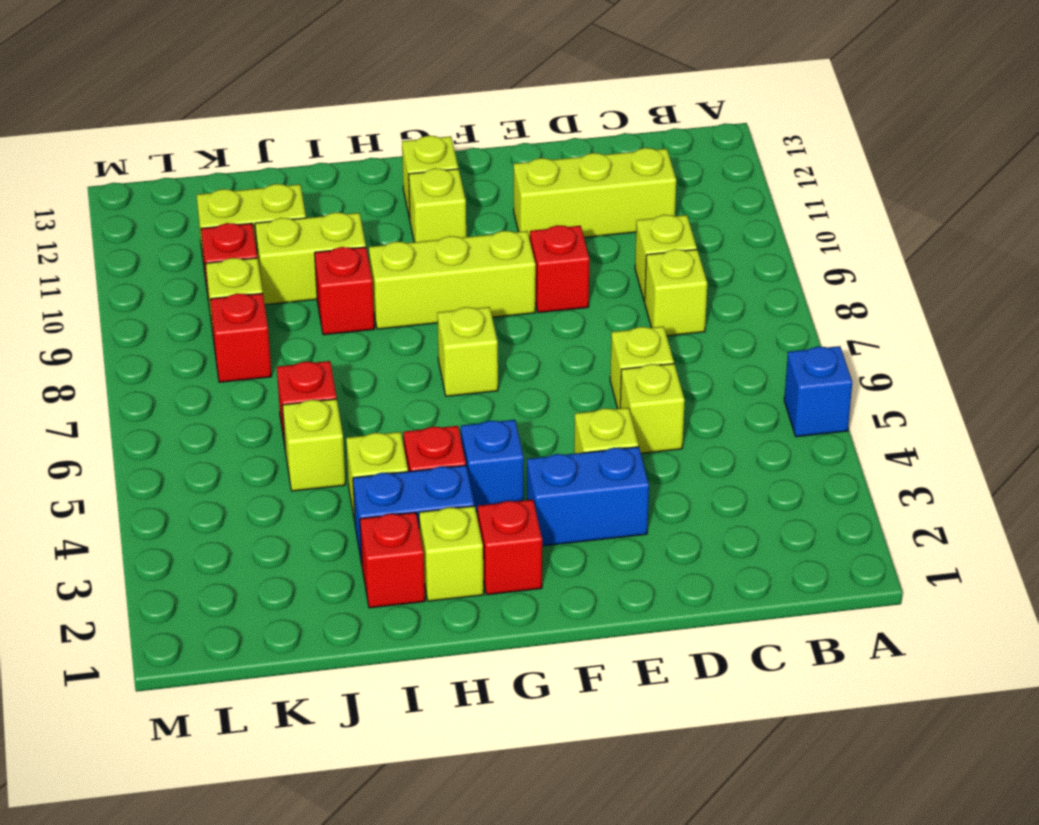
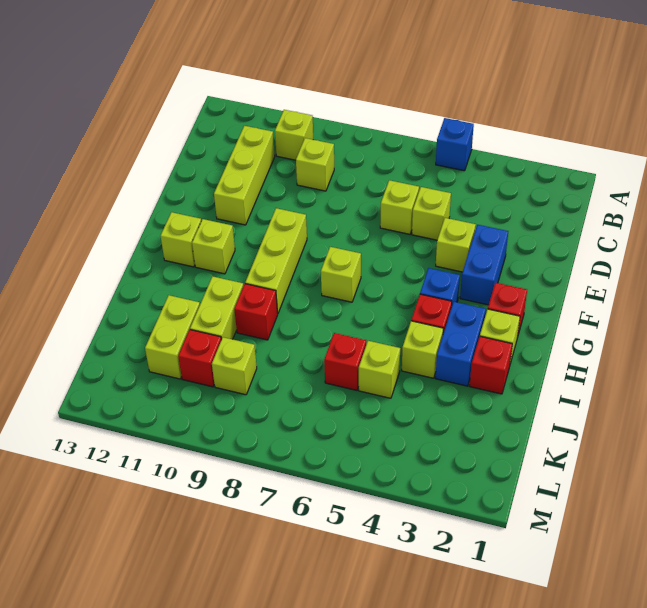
lime 1x1 brick [644,249,707,336] -> lime 1x1 brick moved to [275,110,313,160]
red 1x1 brick [530,225,590,313] -> none
red 1x1 brick [210,293,272,382] -> none

